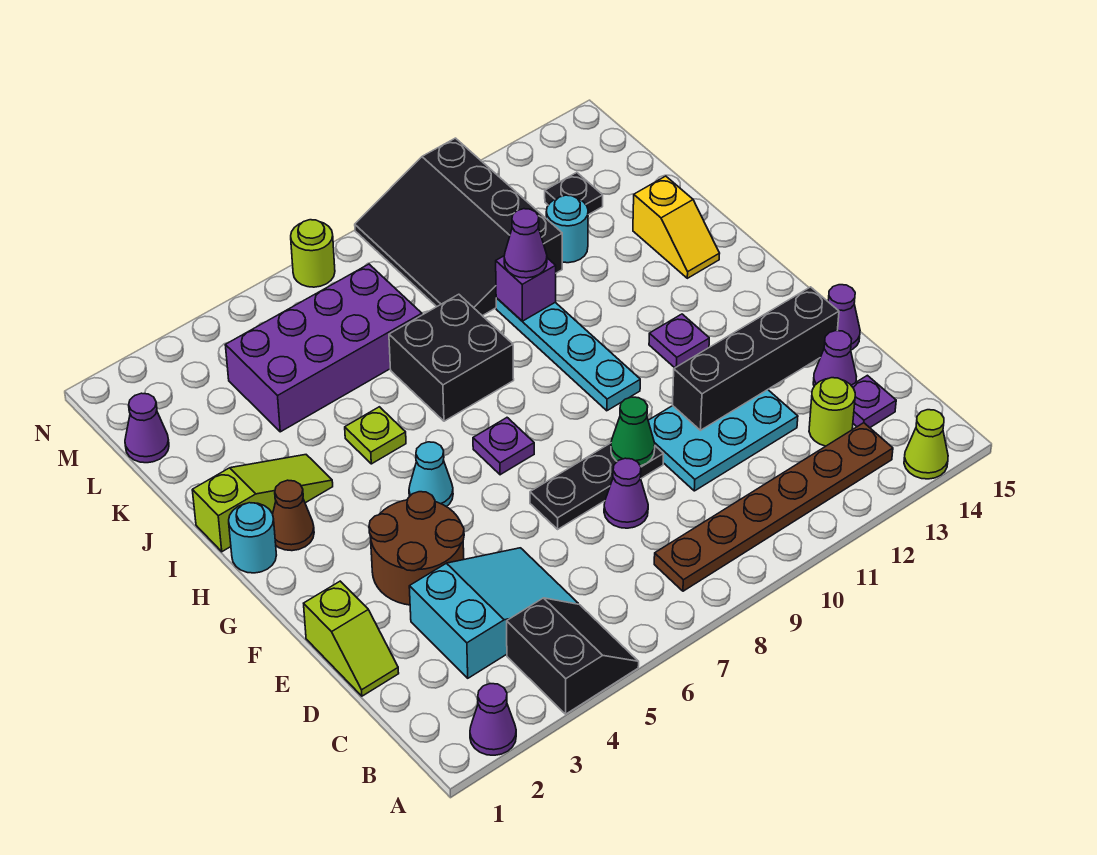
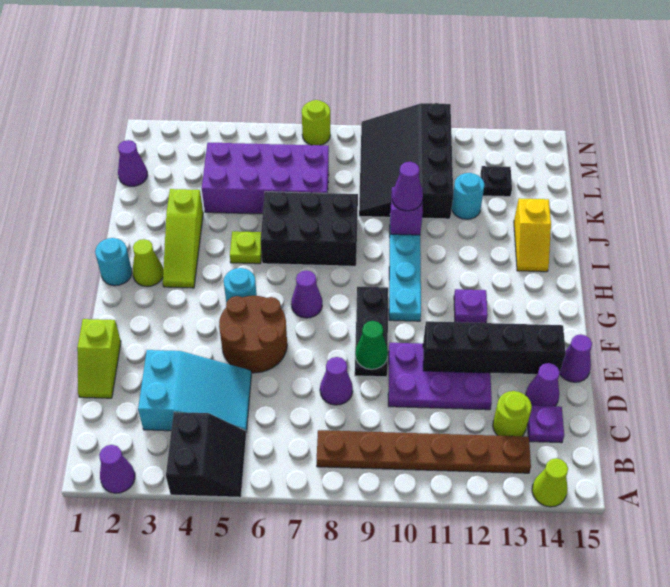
cyan 2x3 plate [648,390,798,491] -> purple 2x3 plate [388,343,492,410]
brown 2x2 round brick [369,492,464,605] -> brown 2x2 round brick moved to [219,296,287,373]
black 1x3 plate [530,443,664,529] -> black 1x3 plate turned to [355,287,388,377]
cyan 1x1 cone [409,442,453,507] -> cyan 1x1 round brick [224,268,257,303]
purple 1x1 plate [473,418,534,475] -> purple 1x1 cone [291,270,322,318]
brown 1x1 cone [273,480,314,551] -> lime 1x1 cone [133,239,163,287]
lime 1x3 slope [192,455,333,552] -> lime 1x3 slope turned to [163,189,203,288]
black 2x2 brick [389,294,514,421] -> black 2x3 brick [261,192,358,266]

